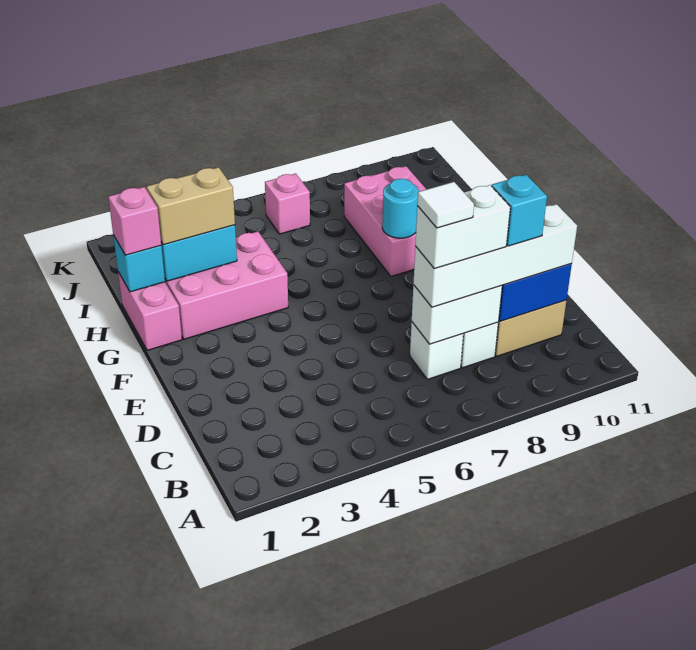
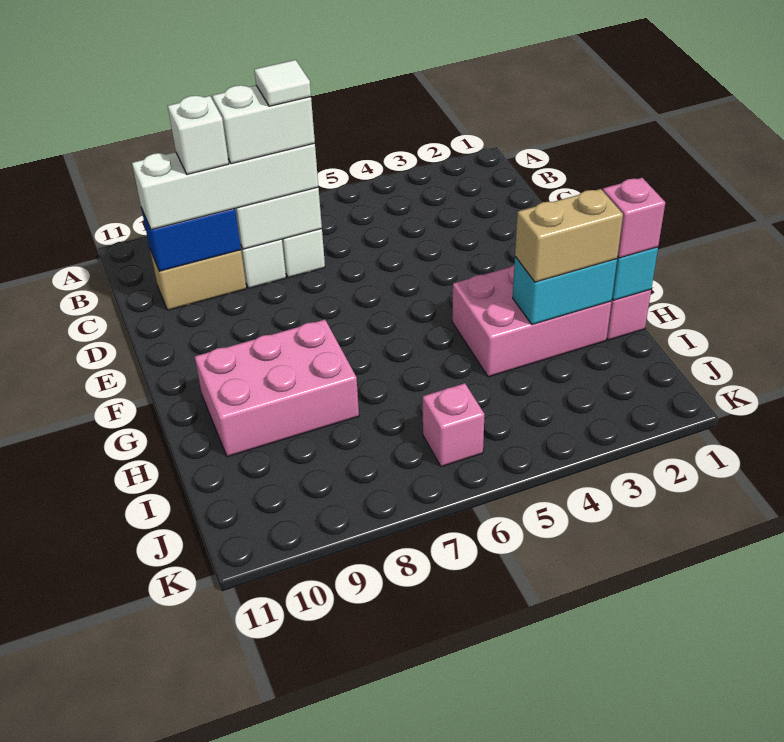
cyan 1x1 brick [492,175,547,246] -> white 1x1 brick [168,96,229,174]
pink 2x3 brick [344,166,426,276] -> pink 2x3 brick turned to [195,319,359,457]
cyan 1x1 round brick [382,179,419,238] -> none

